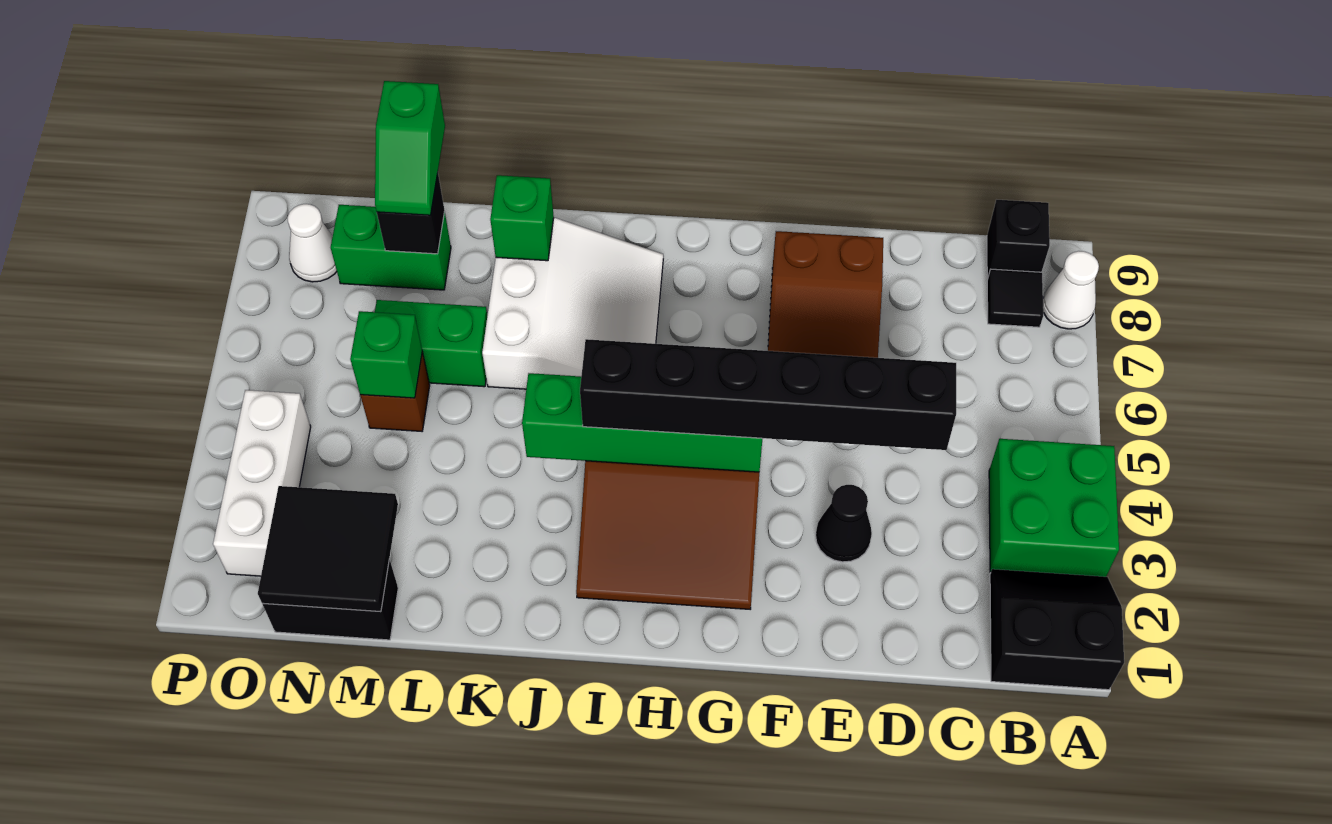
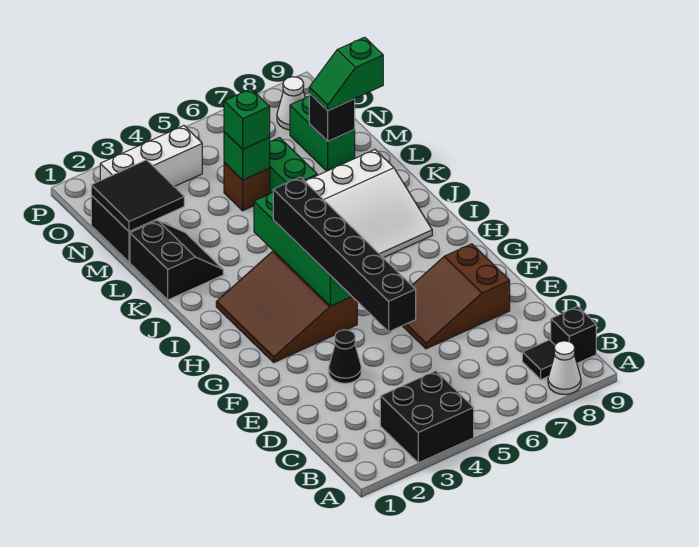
black 2x2 slope [990,569,1124,690] -> black 2x2 slope moved to [130,220,223,300]
green 2x2 brick [989,439,1119,577] -> black 2x2 brick [380,371,474,463]
green 1x1 brick [490,175,554,261] -> green 1x1 brick moved to [224,89,270,149]

